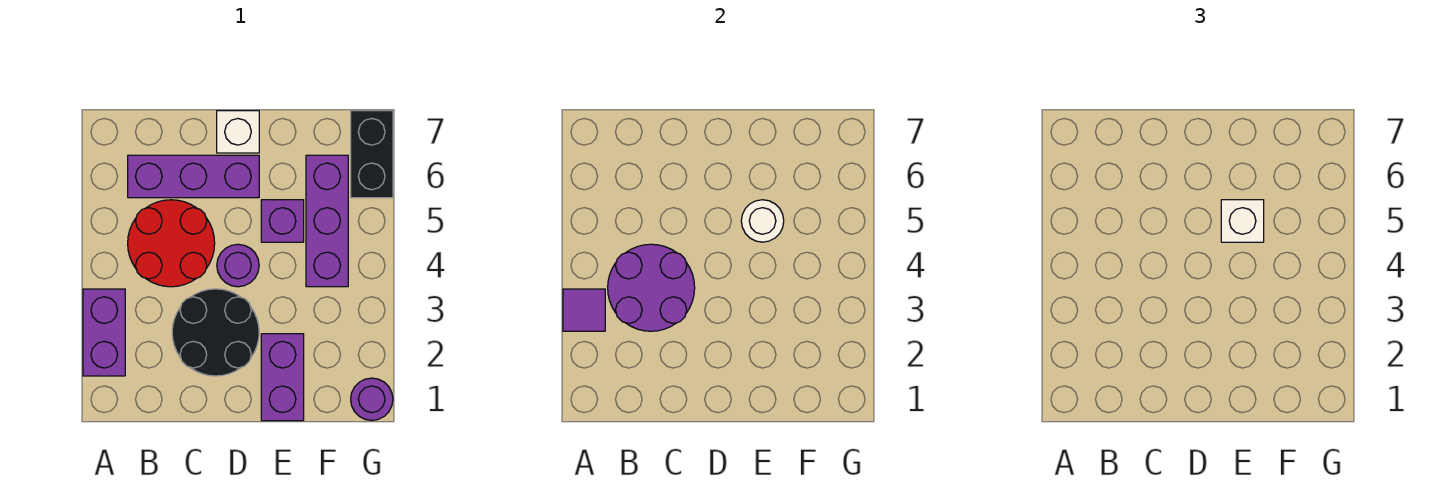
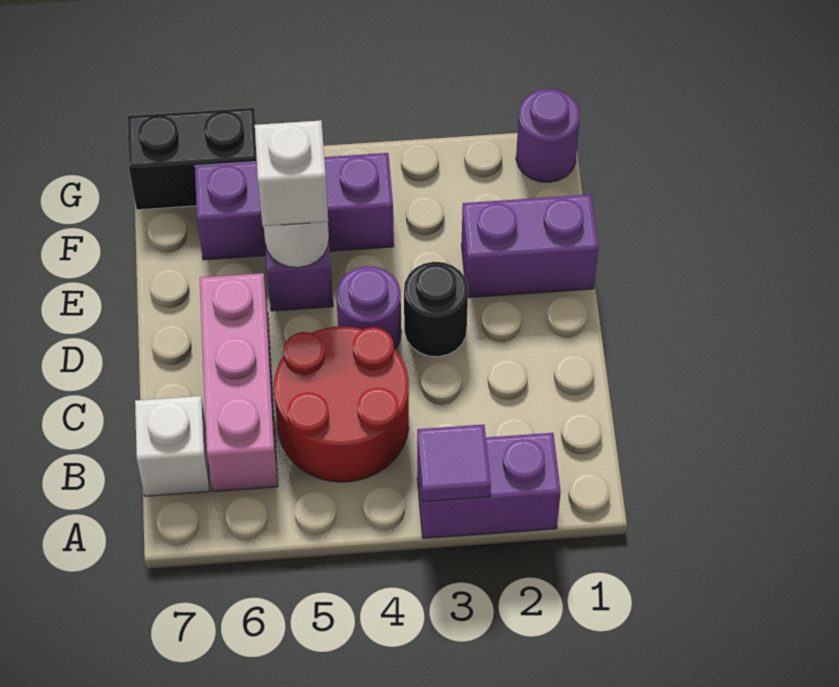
purple 2x2 round brick [608,244,695,331] -> none
purple 1x3 brick [128,155,259,198] -> pink 1x3 brick [200,273,278,491]
black 2x2 round brick [172,289,259,376] -> black 1x1 round brick [404,262,468,357]
white 1x1 brick [217,111,259,153] -> white 1x1 brick moved to [135,396,210,496]

